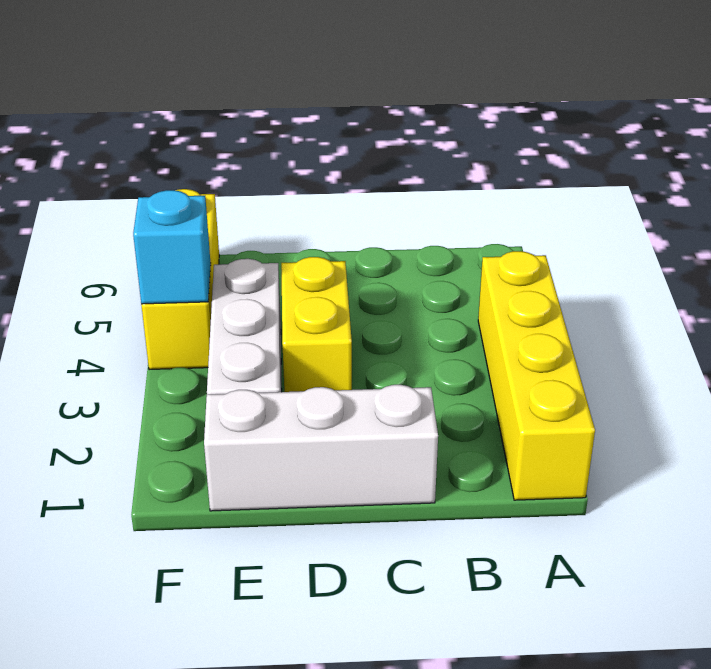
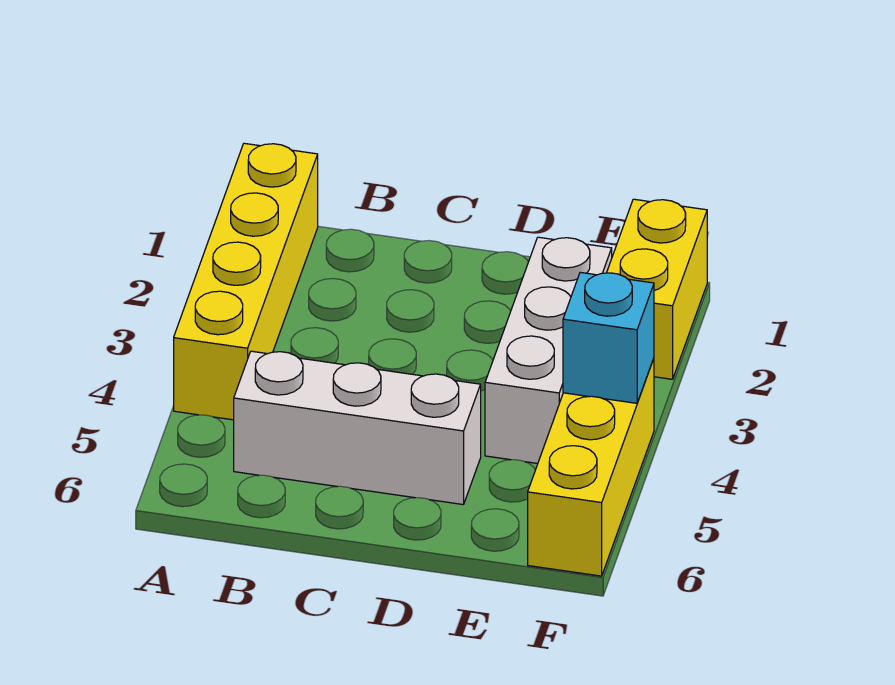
white 1x3 brick [204,385,438,511] -> white 1x3 brick moved to [234,351,481,505]
yellow 1x2 brick [281,257,352,392] -> yellow 1x2 brick moved to [607,199,707,379]

